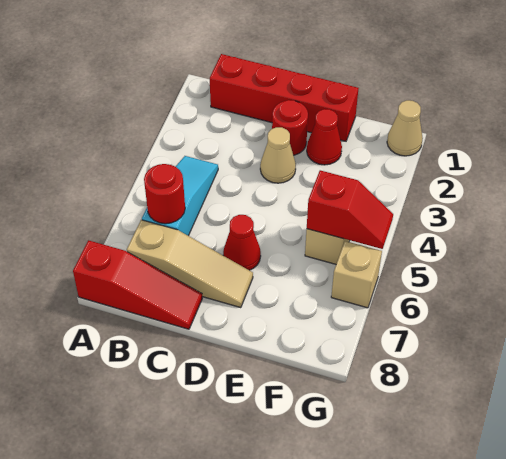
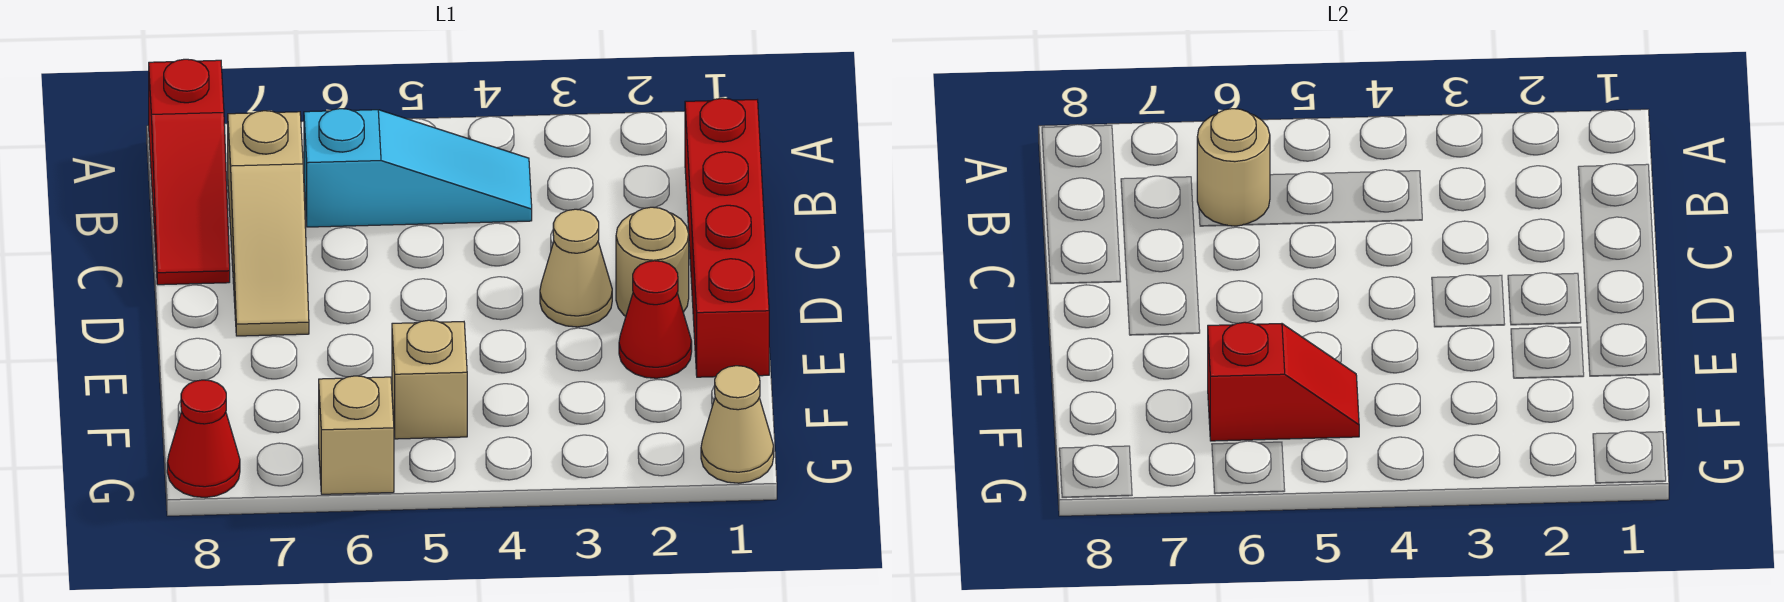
red 1x1 round brick [144,164,185,224] -> tan 1x1 round brick [1197,109,1270,226]
red 1x1 round brick [272,100,308,155] -> tan 1x1 round brick [616,207,689,316]
red 1x1 cone [223,215,261,270] -> red 1x1 cone moved to [167,380,240,498]
red 1x2 slope [307,170,393,249] -> red 1x2 slope turned to [1208,322,1359,441]

